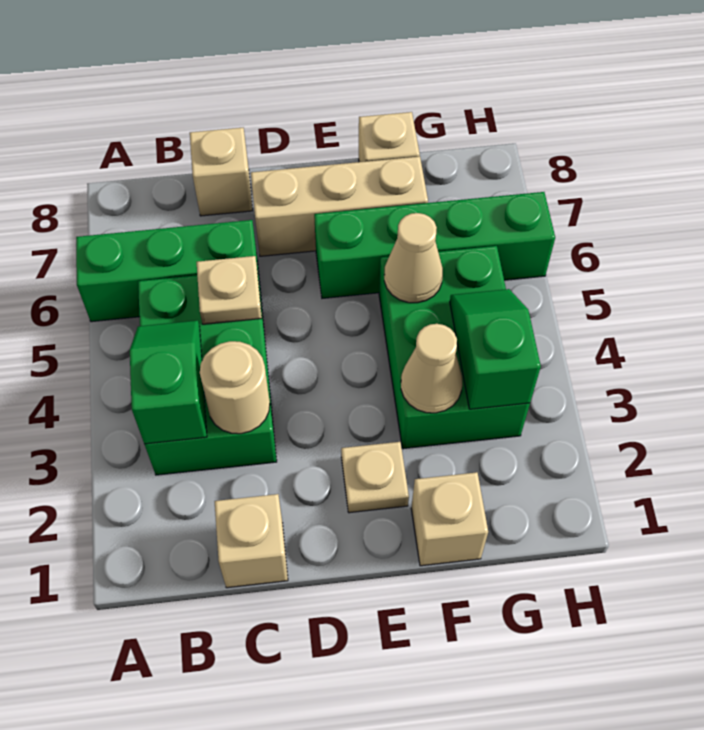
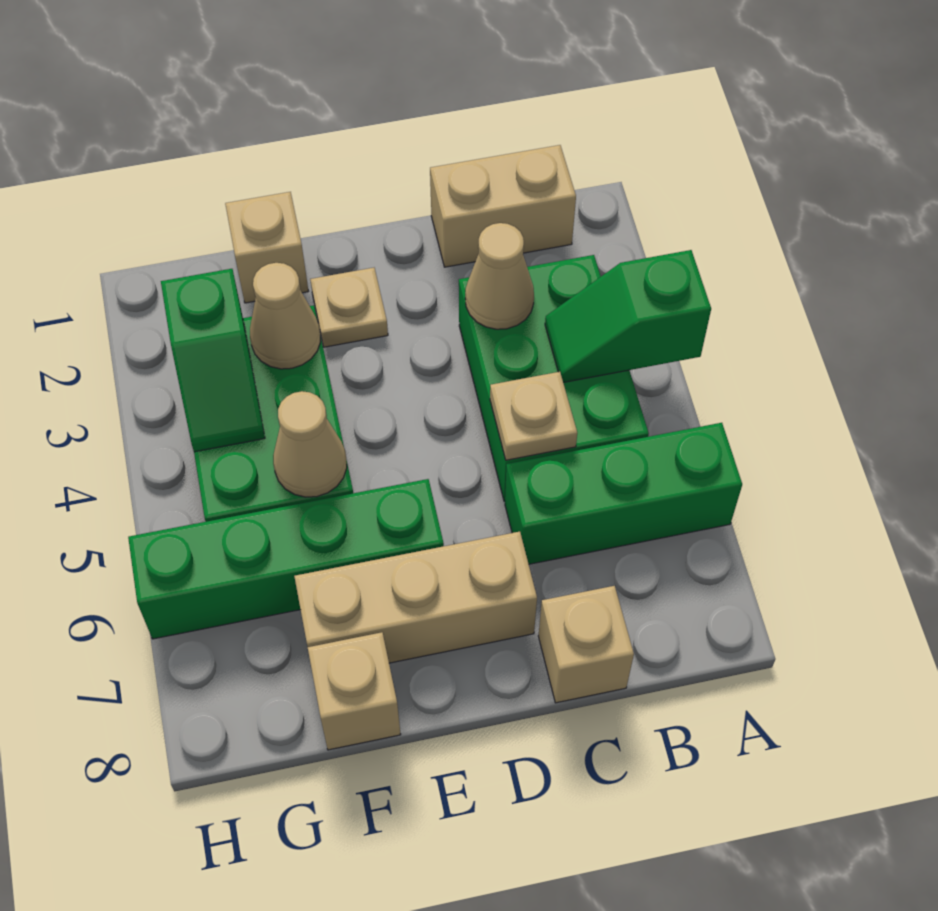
green 1x2 slope [130,320,207,444] -> green 1x2 slope turned to [545,250,711,382]
tan 1x1 brick [215,494,288,588] -> tan 1x2 brick [430,145,576,267]
tan 1x1 round brick [200,341,270,434] -> tan 1x1 cone [465,223,534,329]

